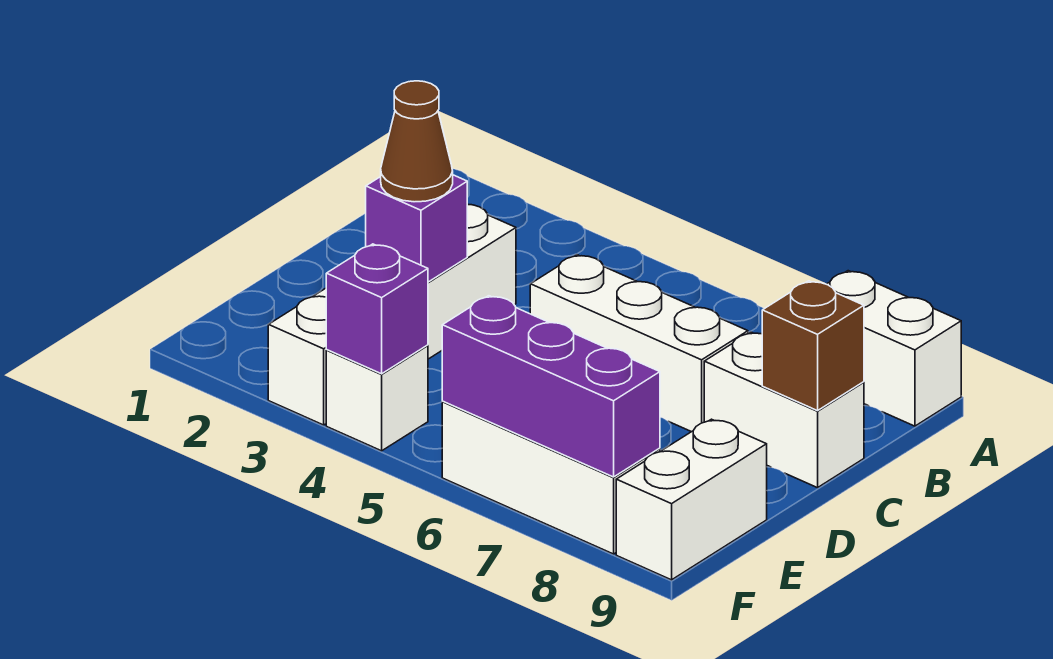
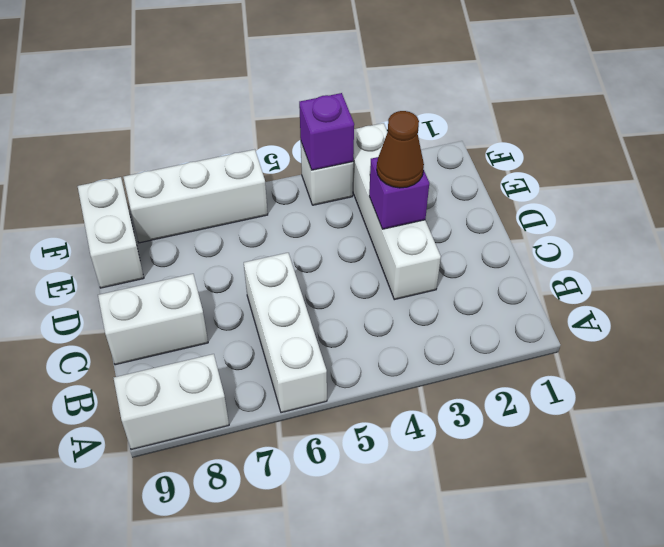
white 1x3 brick [530,255,748,432] -> white 1x3 brick turned to [244,253,327,413]
brown 1x1 brick [762,281,864,411] -> none
purple 1x3 brick [442,296,660,477] -> none

